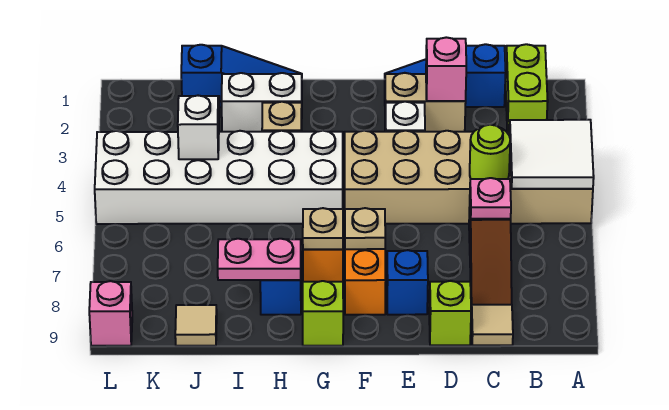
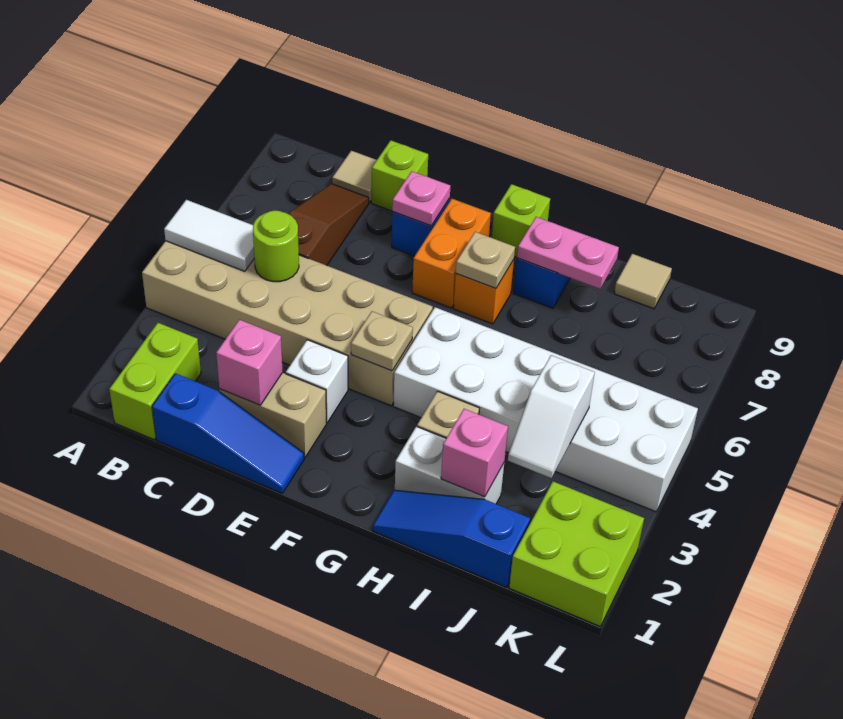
white 2x2 tile [510,120,594,189] -> white 1x2 tile [164,200,254,271]
pink 1x1 plate [470,178,511,219] -> pink 1x1 plate moved to [392,171,450,226]
tan 1x1 plate [345,208,385,249] -> tan 1x1 plate moved to [351,311,413,371]
none -> lime 2x2 brick [509,482,644,626]
pink 1x1 brick [89,281,132,346] -> pink 1x1 brick moved to [441,409,508,497]

